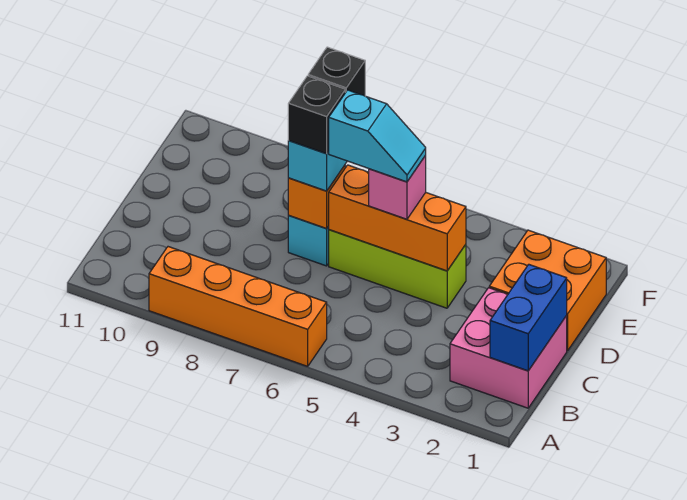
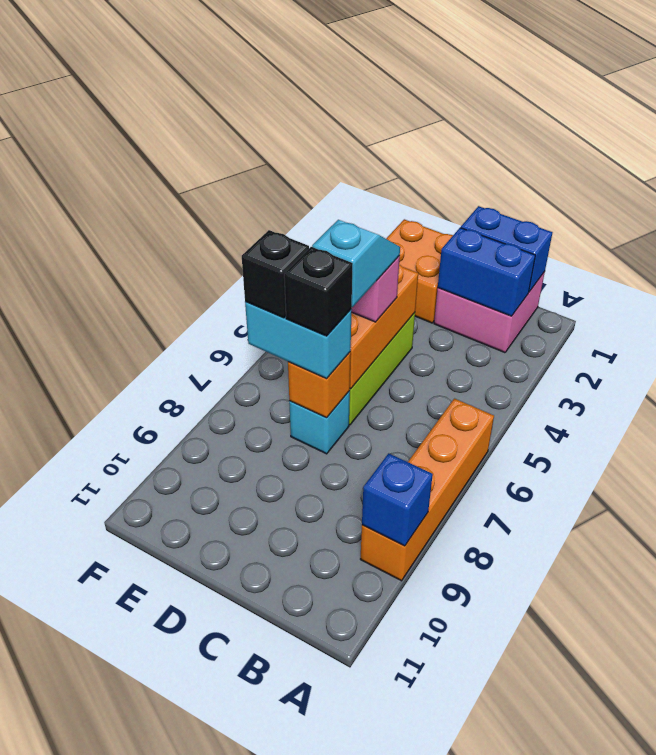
none -> blue 1x1 brick [362,453,433,546]
none -> blue 1x2 brick [438,228,535,316]

